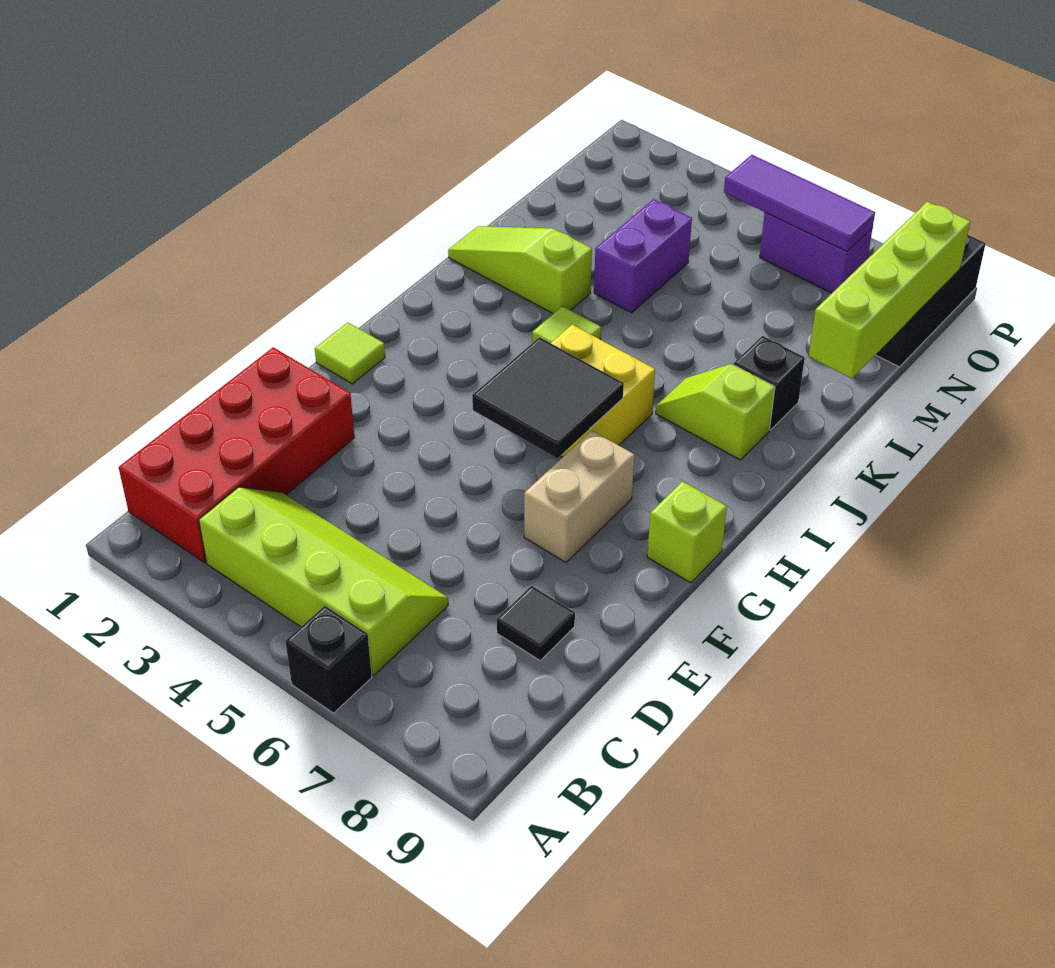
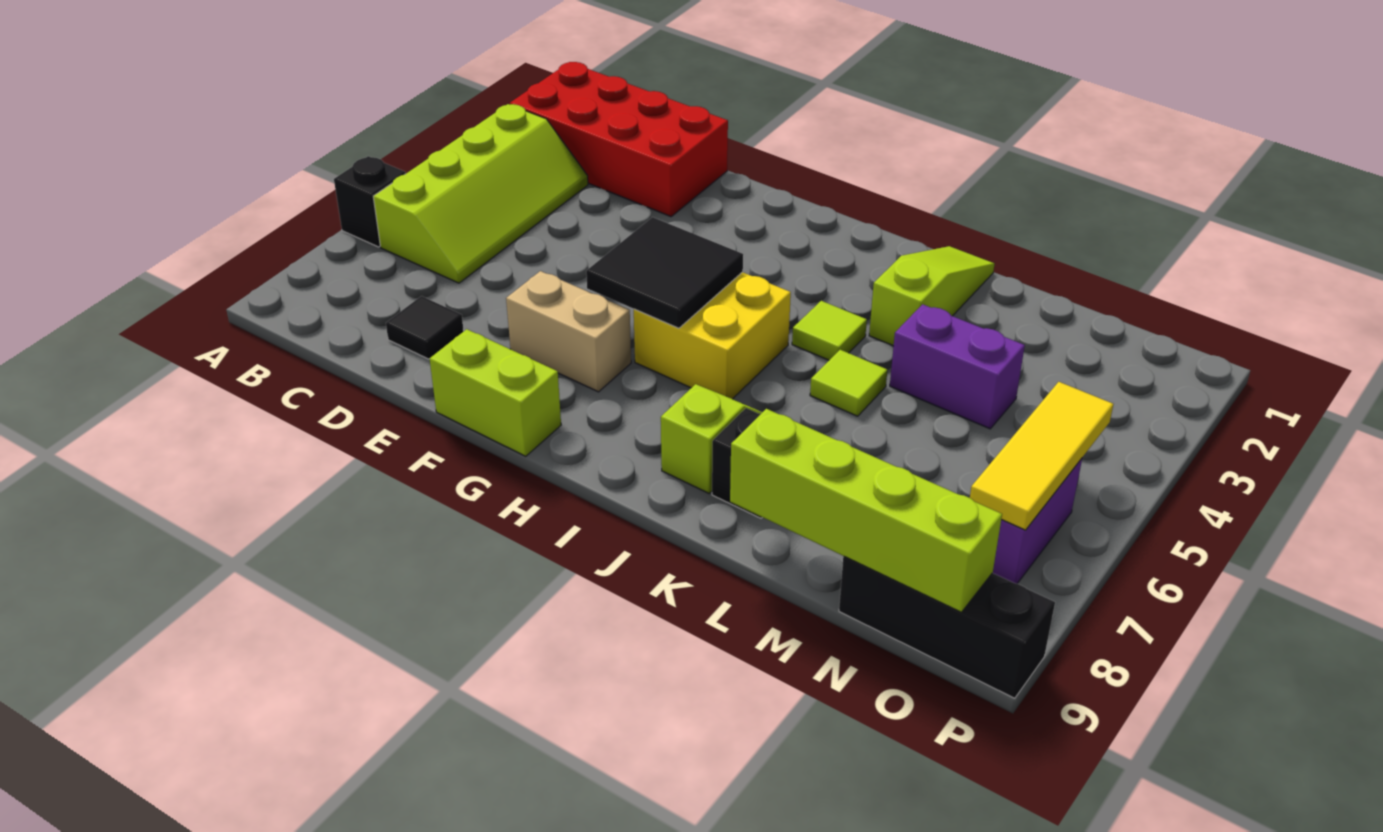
lime 1x1 tile [315,322,385,384] -> lime 1x1 tile moved to [810,350,887,416]
lime 1x1 brick [647,481,727,583] -> lime 1x2 brick [430,329,561,456]
purple 1x3 tile [724,155,875,251] -> yellow 1x3 tile [970,382,1113,530]

